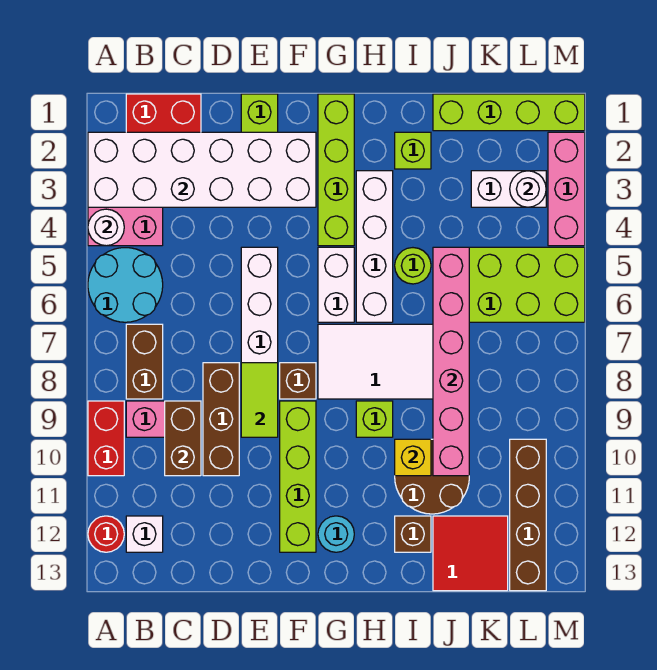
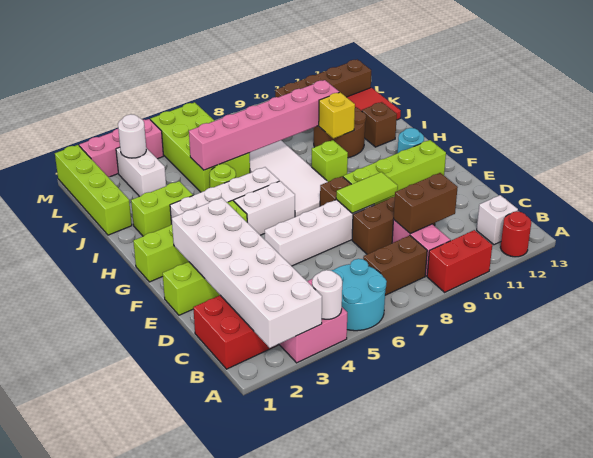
lime 1x1 brick [395,132,431,169] -> lime 1x2 brick [131,181,193,236]

